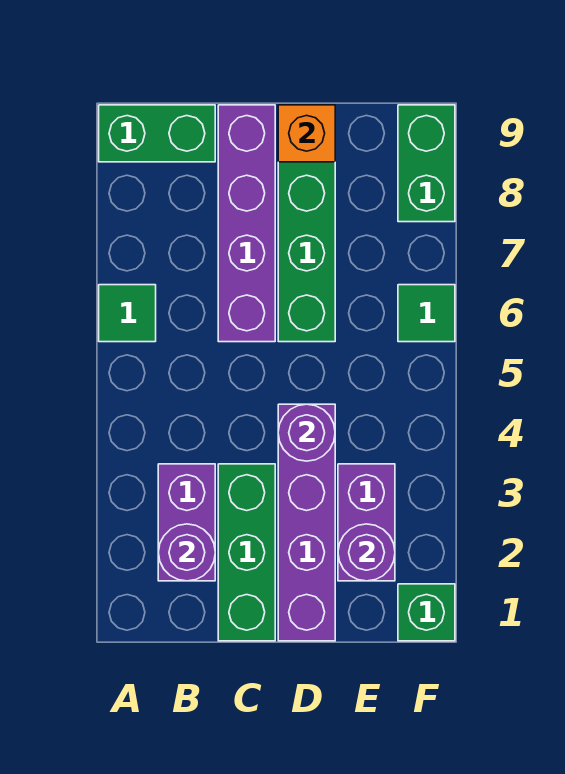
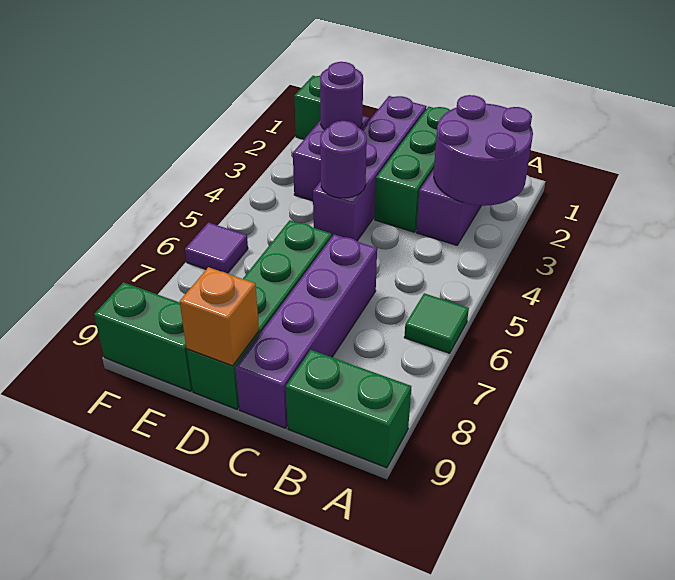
purple 1x1 round brick [158,524,215,581] -> purple 2x2 round brick [434,95,533,206]
green 1x1 tile [398,285,455,342] -> purple 1x1 tile [185,222,248,273]
green 1x2 brick [398,105,455,222] -> green 1x2 brick turned to [94,282,192,391]

